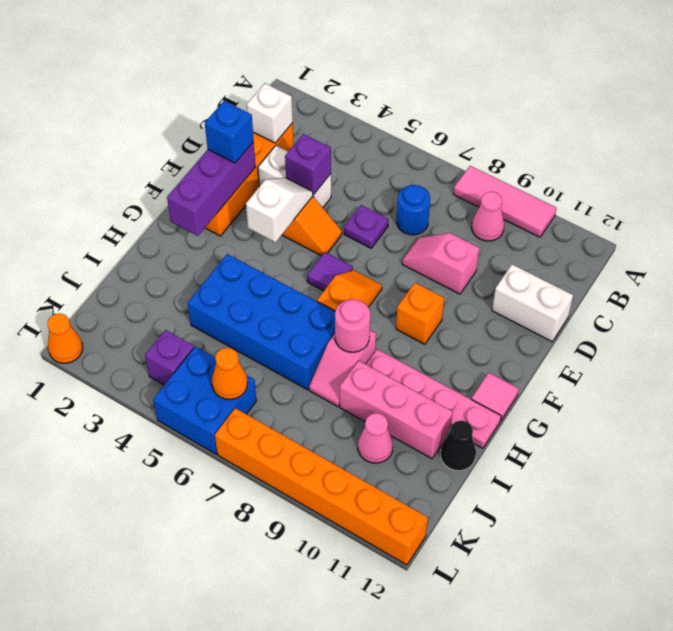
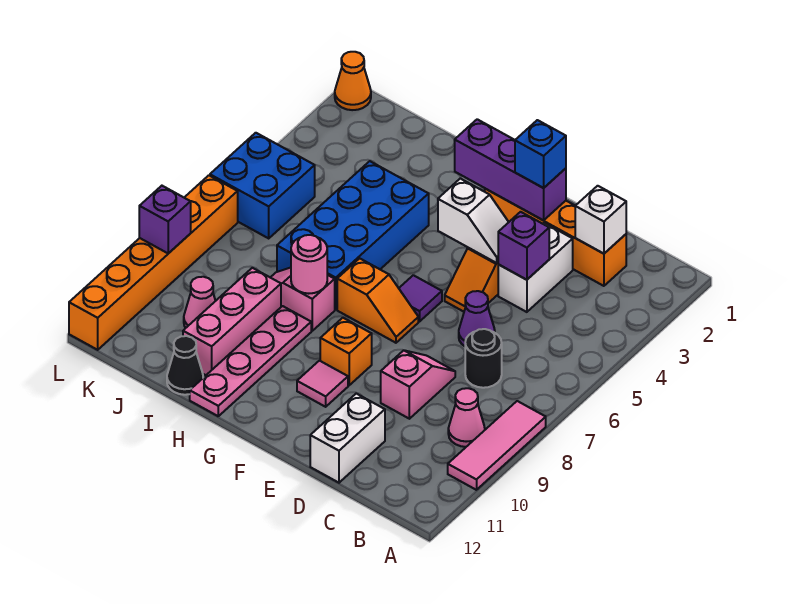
blue 1x1 round brick [396,185,430,235] -> black 1x1 round brick [465,329,502,388]
purple 1x1 plate [344,205,389,248] -> purple 1x1 cone [459,291,495,346]
pink 1x1 tile [471,373,519,421] -> pink 1x1 tile moved to [297,361,348,407]
purple 1x1 brick [145,330,194,385] -> purple 1x1 brick moved to [139,186,191,253]
orange 1x1 cone [212,348,248,400] -> none

